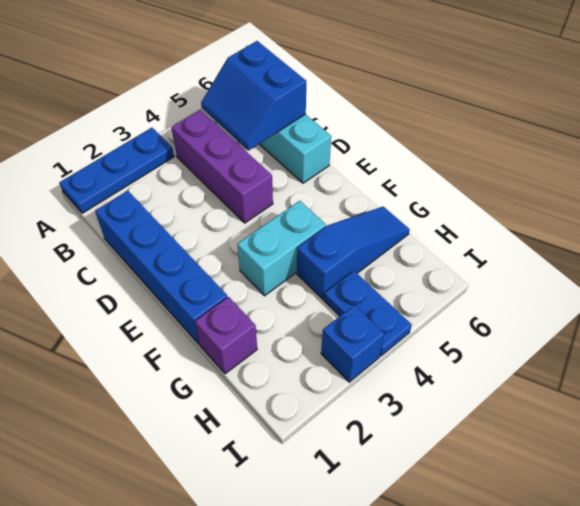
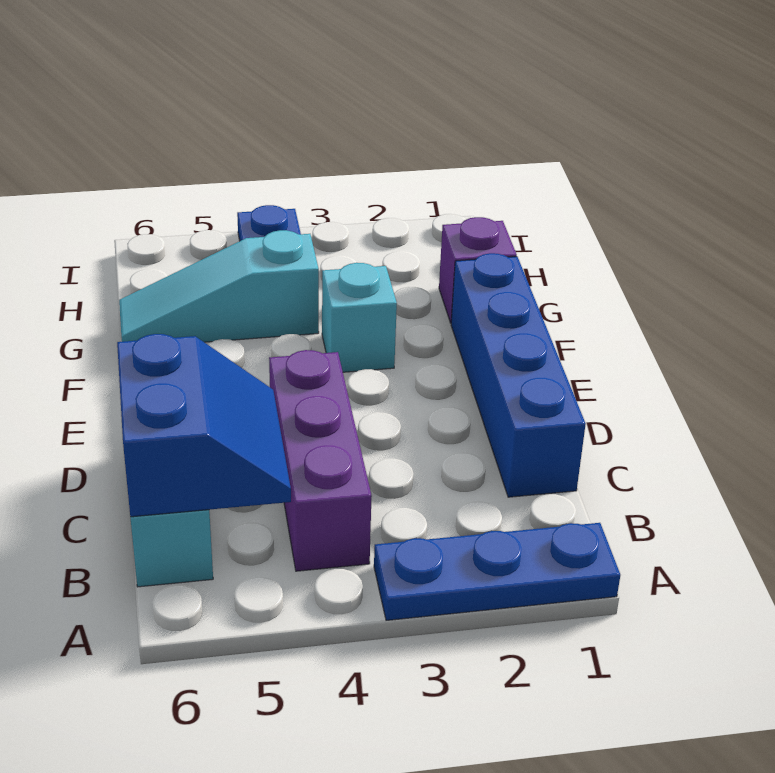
cyan 1x2 brick [237,201,326,296] -> cyan 1x1 brick [322,263,397,372]
blue 1x3 slope [297,207,410,299] -> cyan 1x3 slope [119,230,319,342]
blue 1x1 brick [321,305,384,382] -> none

